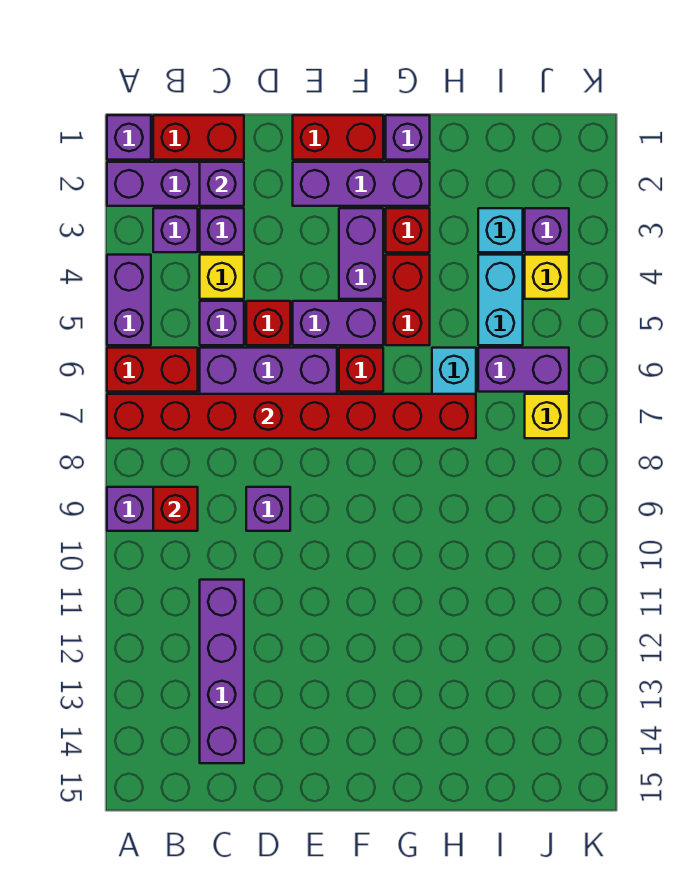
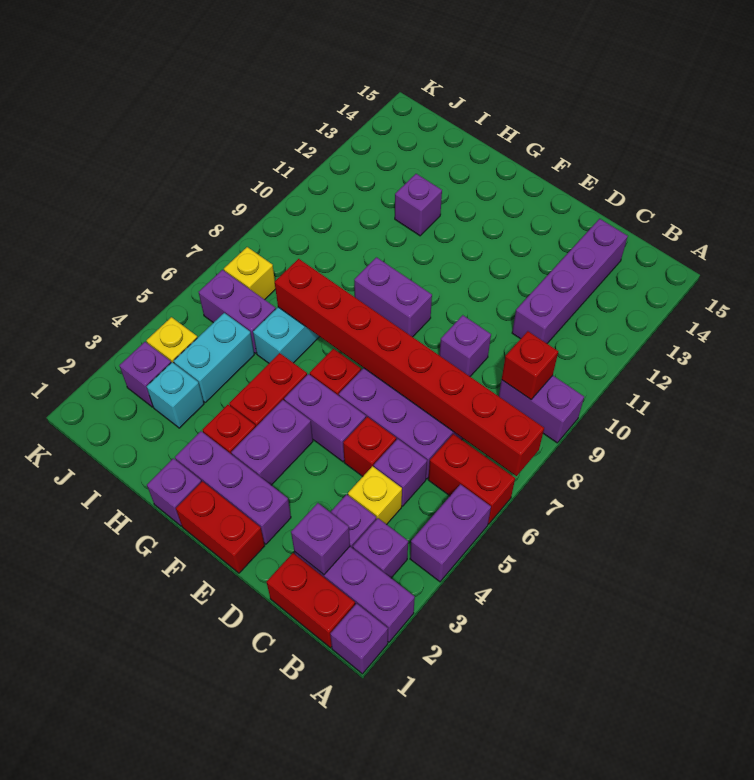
none -> purple 1x2 brick [354,257,432,337]
none -> purple 1x1 brick [395,174,442,236]

